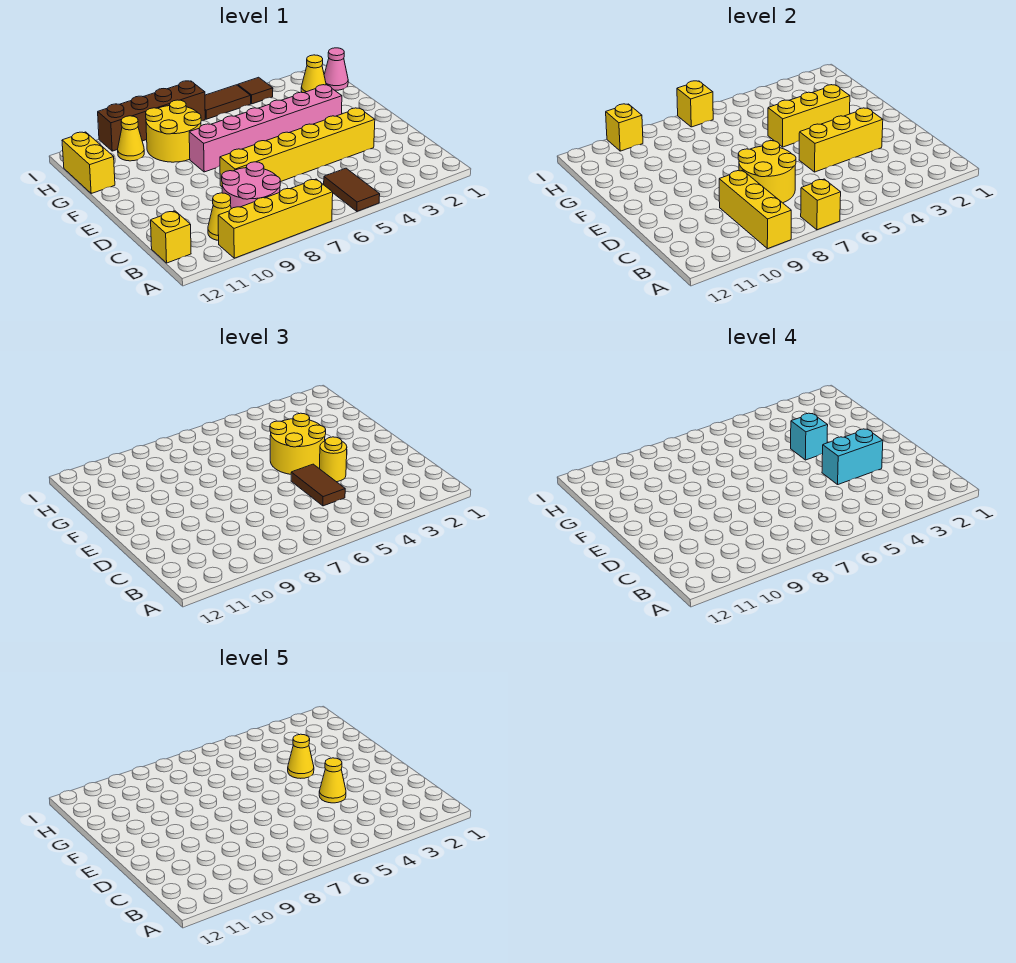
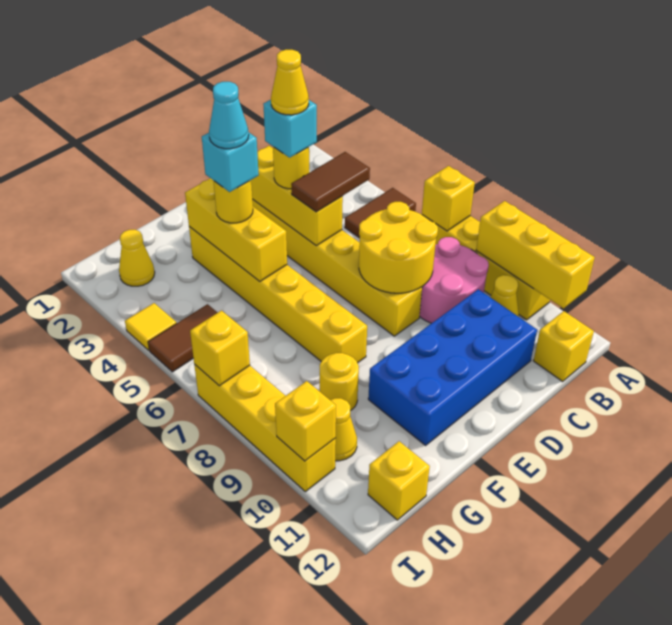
yellow 1x3 brick [719,170,791,249] -> yellow 1x3 brick turned to [476,201,595,308]
none -> blue 2x4 brick [368,289,537,445]
cyan 1x2 brick [822,429,883,484] -> cyan 1x1 brick [263,100,317,158]
yellow 2x2 round brick [270,413,326,474] -> yellow 1x1 round brick [214,180,253,223]
pink 1x6 brick [189,85,342,172] -> yellow 1x6 brick [189,227,367,363]
yellow 1x1 cone [288,734,314,778] -> cyan 1x1 cone [209,82,249,149]
yellow 2x2 round brick [146,100,201,162] -> yellow 1x1 round brick [320,353,359,411]
yellow 1x2 brick [62,132,115,193] -> yellow 1x1 brick [368,441,430,520]
pink 1x1 cone [324,48,348,90] -> none
brown 1x1 tile [238,77,273,104] -> yellow 1x1 tile [125,303,177,350]
brown 1x2 tile [205,85,251,119] -> brown 1x2 tile turned to [148,304,218,372]
brown 1x4 brick [98,81,205,151] -> yellow 1x4 brick [194,364,336,492]

